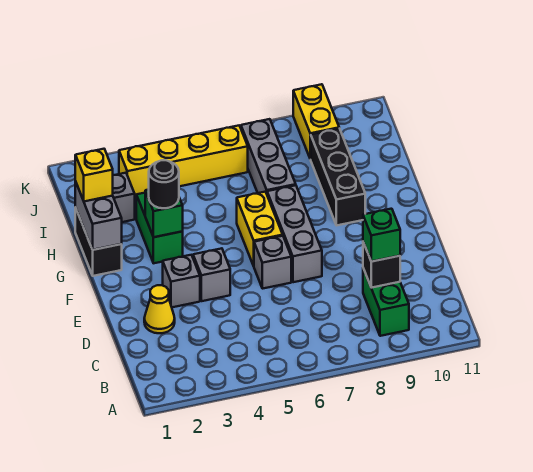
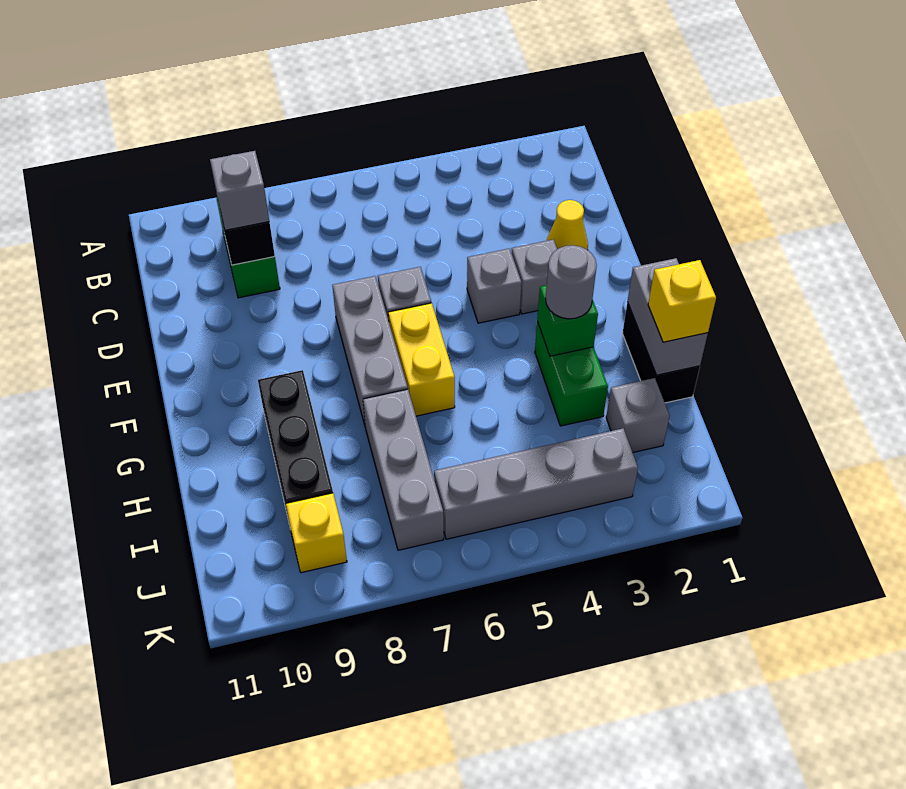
green 1x1 brick [363,209,400,261] -> grey 1x1 brick [210,151,269,230]
black 1x1 round brick [149,160,179,208] -> grey 1x1 round brick [546,245,597,319]
yellow 1x4 brick [119,126,248,196] -> grey 1x4 brick [434,429,638,539]
yellow 1x2 brick [293,84,339,159] -> yellow 1x1 brick [286,493,347,573]

